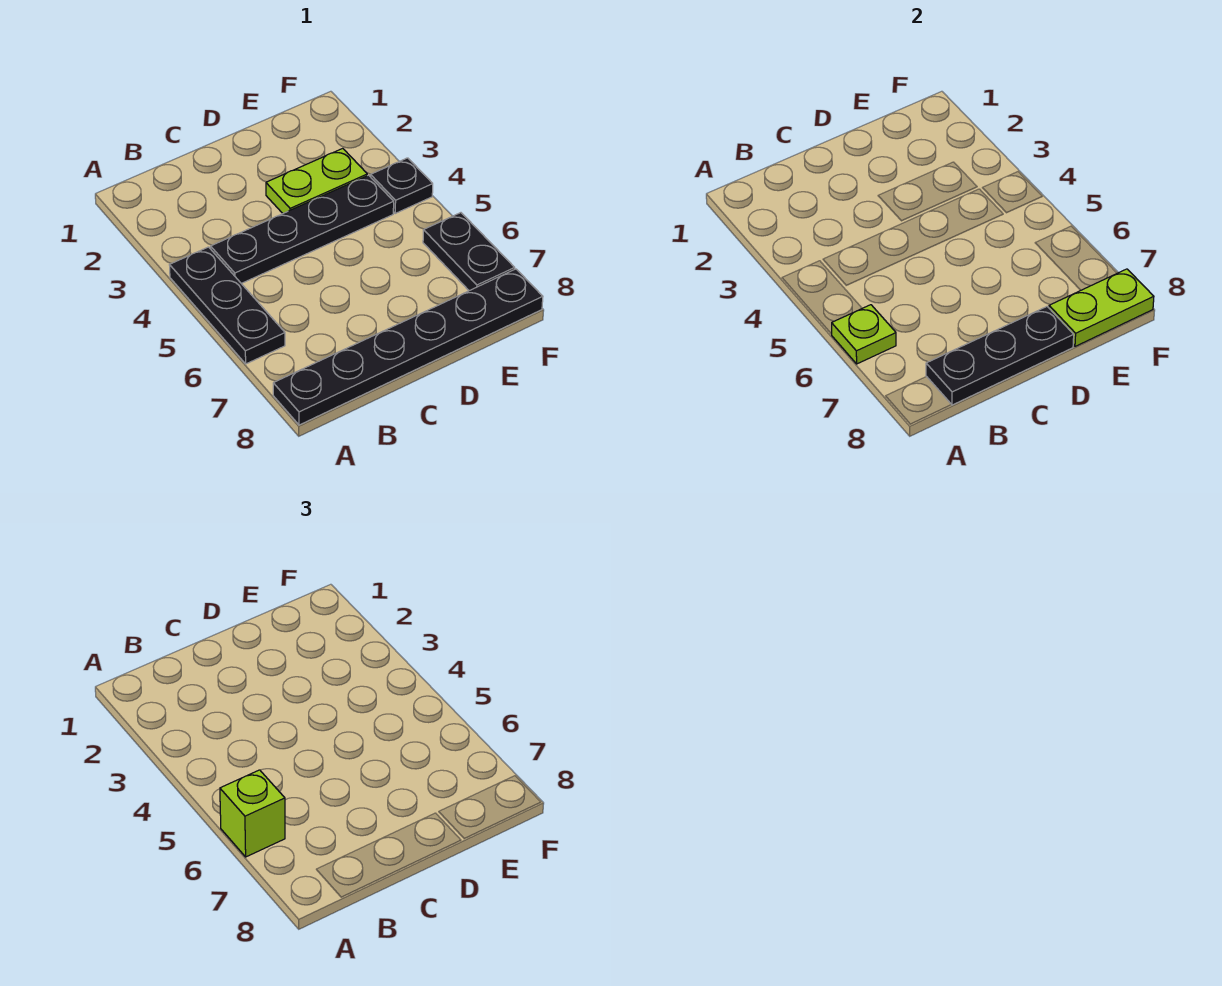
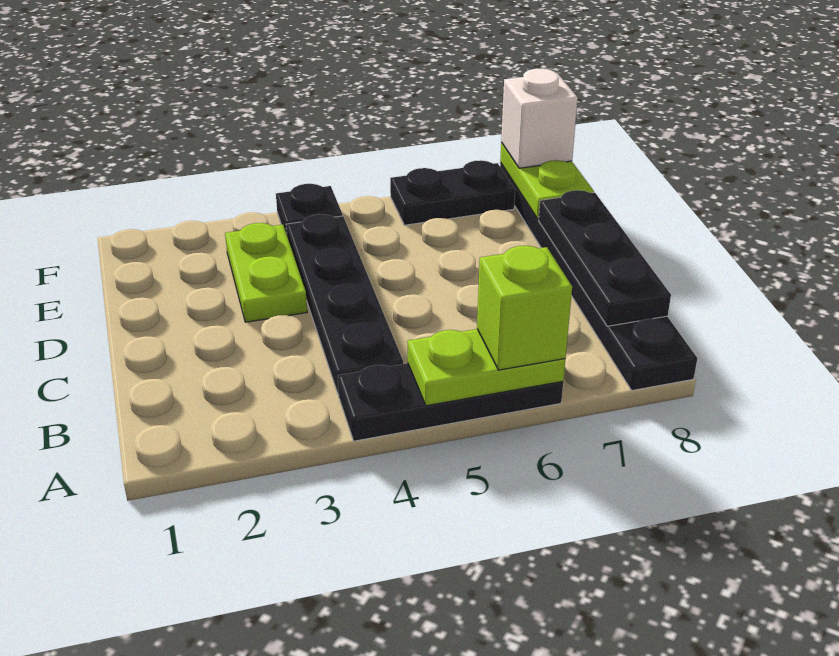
lime 1x1 plate [832,305,896,364] -> lime 1x2 plate [407,329,565,406]
none -> white 1x1 brick [501,69,578,168]

